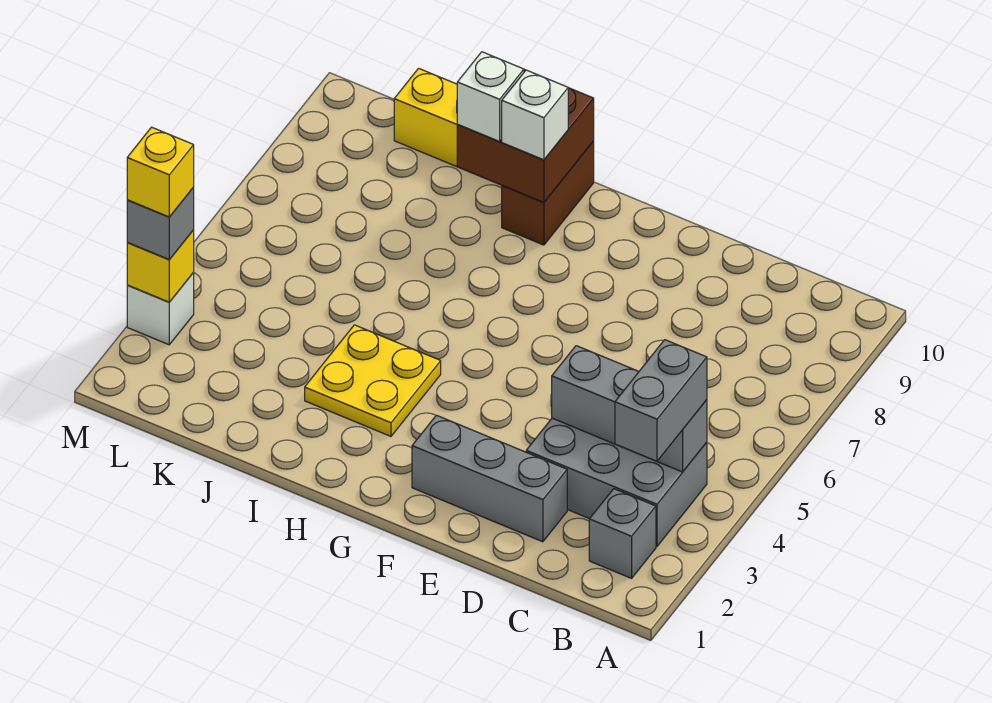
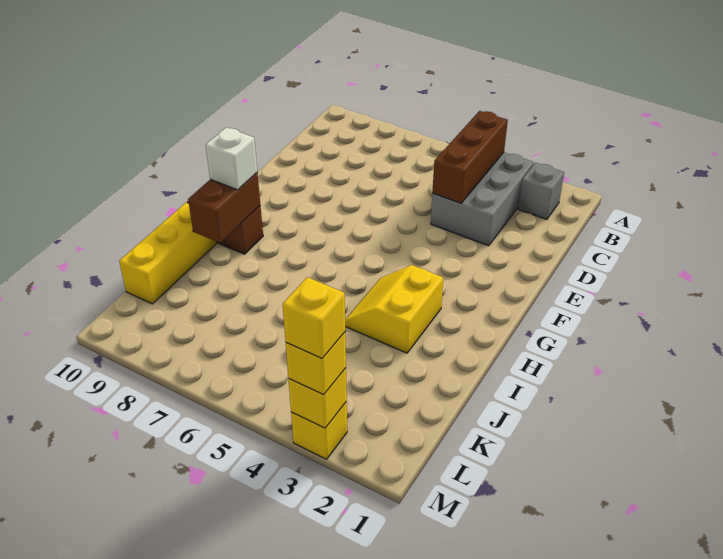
grey 1x2 brick [615,340,707,461] -> none
grey 1x3 brick [552,346,707,472] -> brown 1x3 brick [432,111,508,203]
grey 1x3 brick [412,415,567,542] -> none
yellow 2x2 plate [305,325,441,436] -> yellow 2x2 slope [345,265,444,353]
brown 2x2 brick [457,70,594,203] -> brown 1x2 brick [188,173,260,243]
white 1x1 brick [457,52,524,141] -> none
white 1x1 brick [127,273,194,345] -> yellow 1x1 brick [291,402,347,459]
grey 1x1 brick [127,187,194,260] -> yellow 1x1 brick [286,332,346,395]

